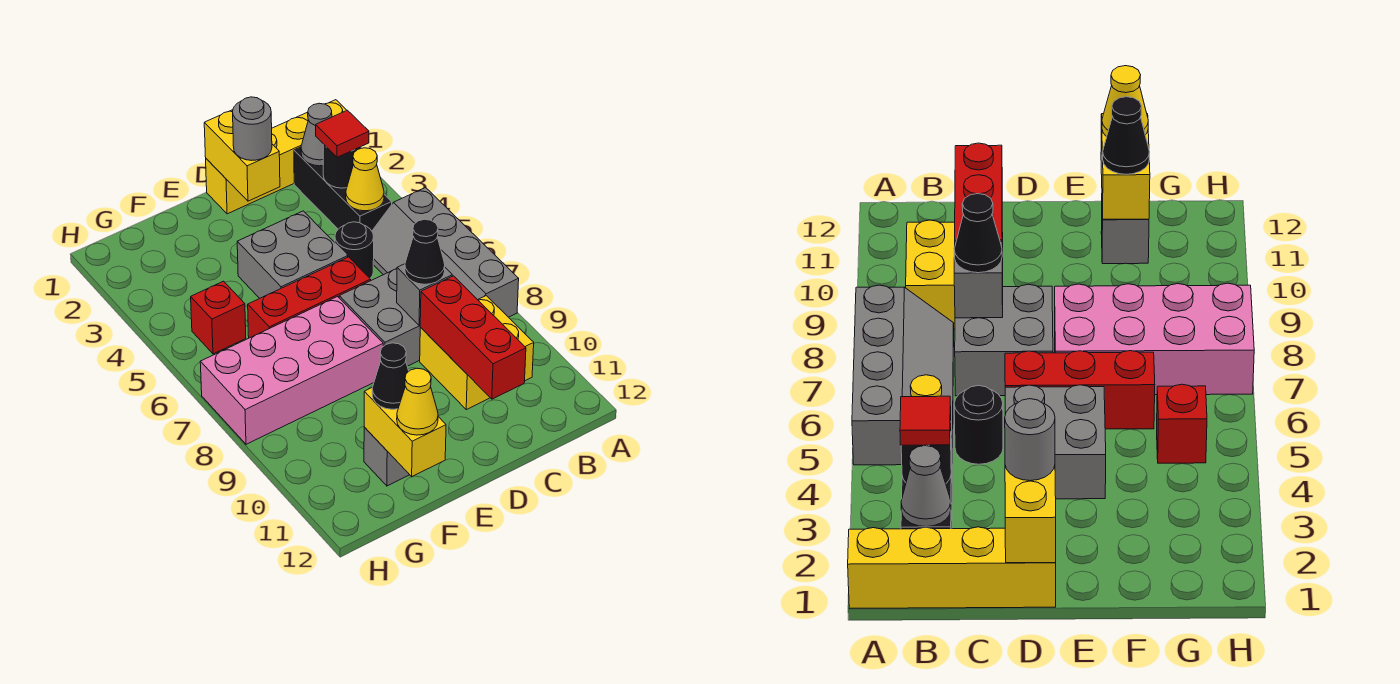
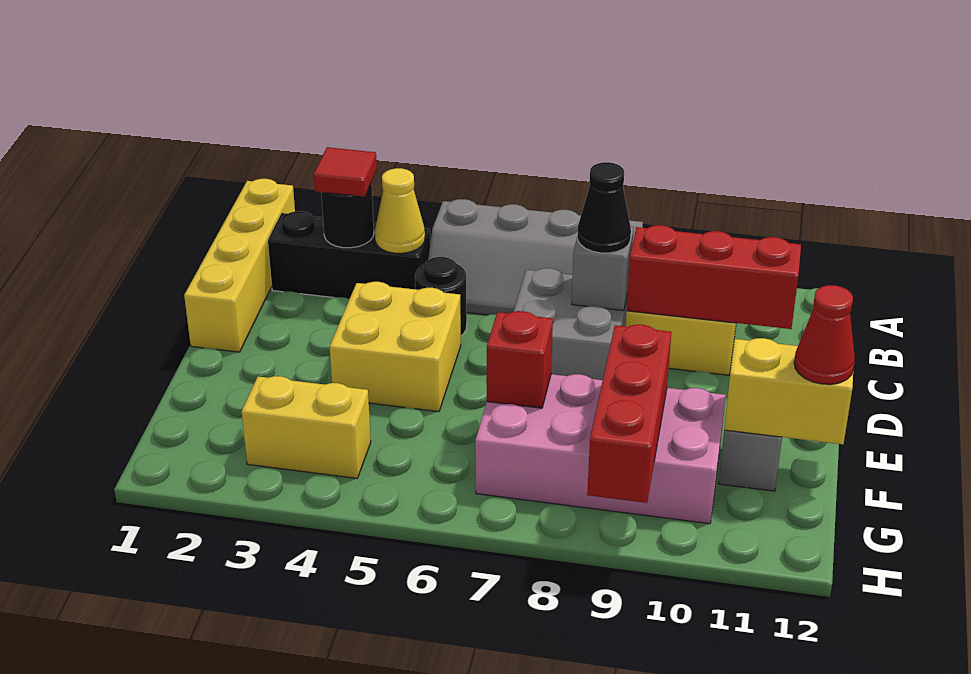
grey 1x1 cone [301,103,332,166] -> none
yellow 1x2 brick [204,110,280,201] -> yellow 1x2 brick moved to [242,376,371,478]
grey 1x1 round brick [233,97,272,160] -> none
grey 2x2 brick [237,211,348,298] -> yellow 2x2 brick [330,282,461,412]
red 1x3 brick [248,257,371,338] -> red 1x3 brick moved to [587,325,671,503]
pink 2x4 brick [200,297,383,444] -> pink 2x4 brick turned to [475,374,726,524]
black 1x1 cone [372,343,409,409] -> none
yellow 1x1 cone [397,368,438,435] -> red 1x1 cone [794,285,855,384]
red 1x1 brick [191,281,246,354] -> red 1x1 brick moved to [487,311,553,408]

